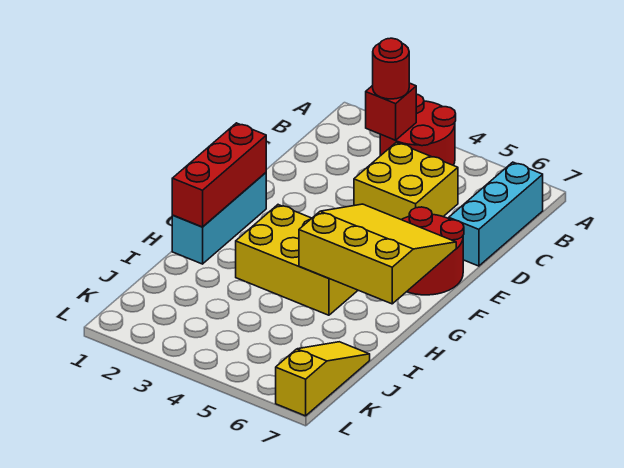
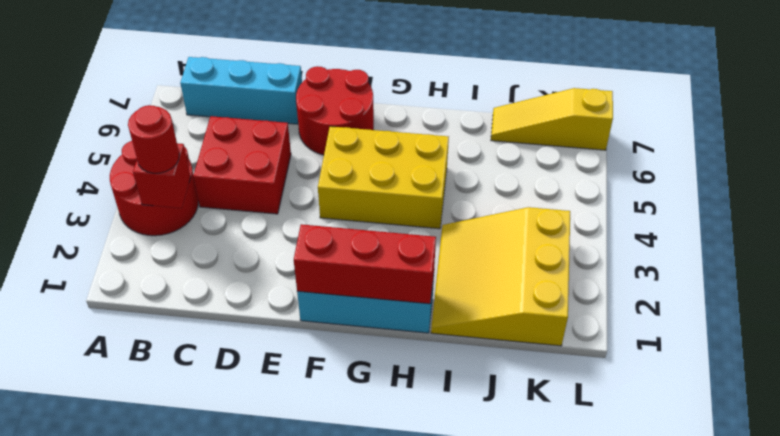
yellow 2x2 brick [354,142,458,220] -> red 2x2 brick [193,116,291,214]
yellow 3x3 slope [299,204,456,304] -> yellow 3x3 slope moved to [431,207,570,346]
yellow 2x3 brick [236,205,358,315] -> yellow 2x3 brick turned to [318,126,449,229]

